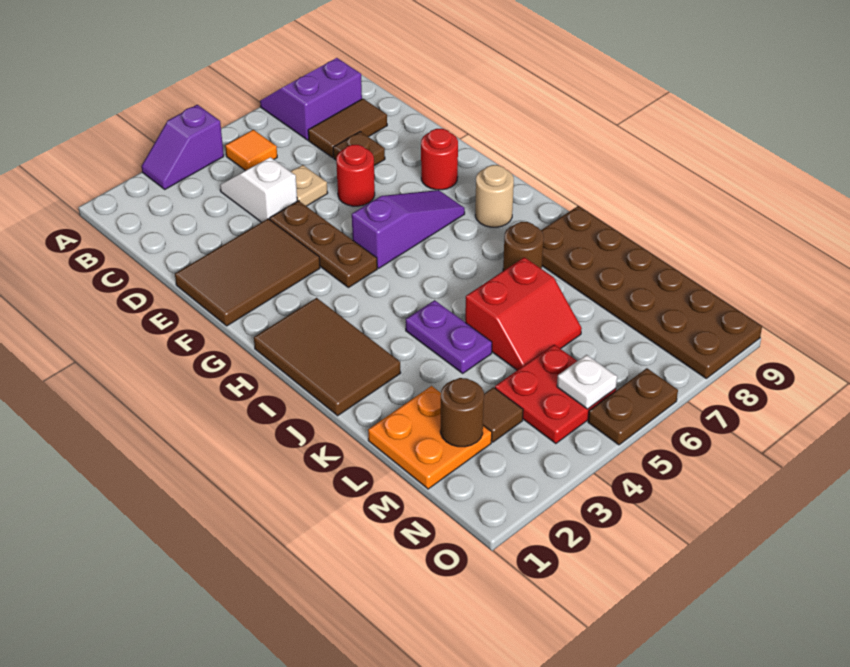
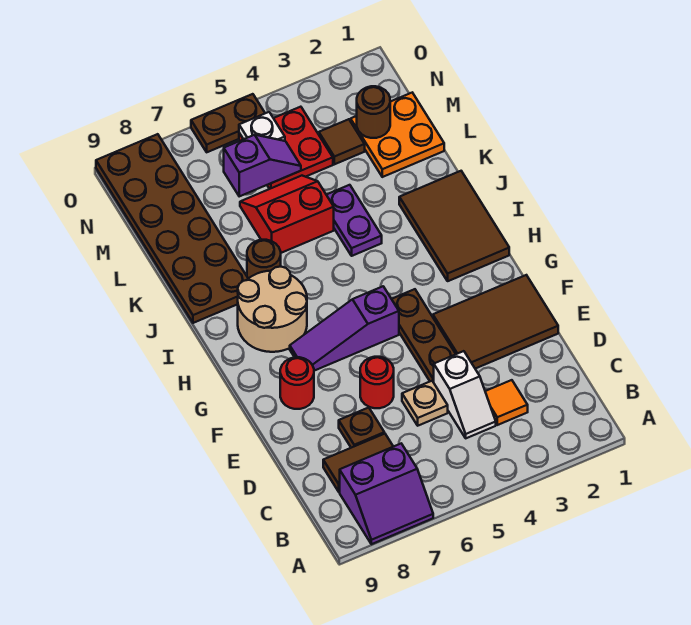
purple 1x2 slope [142,105,224,189] -> purple 1x2 slope moved to [224,135,301,196]
orange 1x1 tile [225,130,277,171] -> orange 1x1 tile moved to [485,380,528,425]
tan 1x1 round brick [475,165,514,227] -> tan 2x2 round brick [238,266,307,352]

